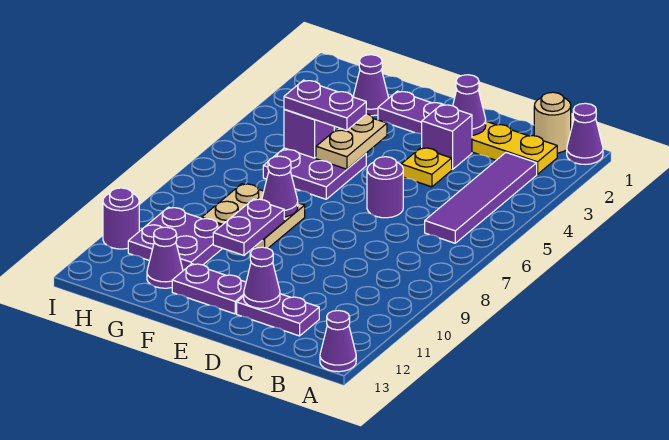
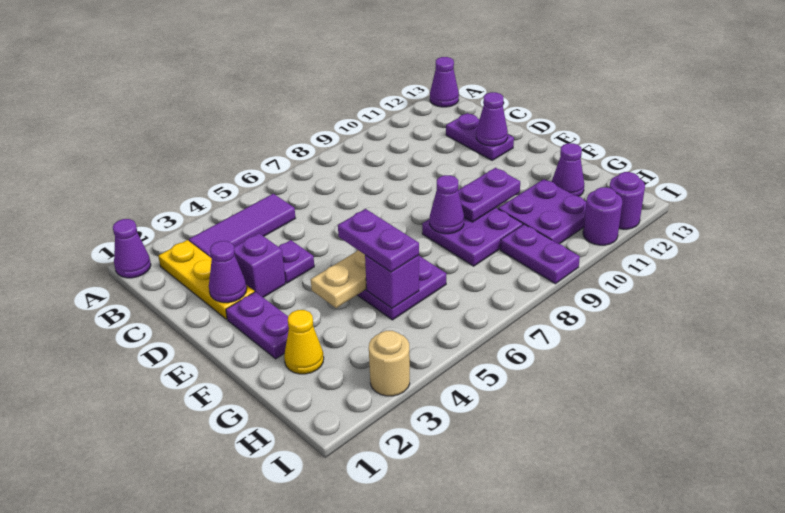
tan 1x1 round brick [534,92,571,153] -> tan 1x1 round brick moved to [369,331,410,396]
purple 1x4 tile [425,153,537,243] -> purple 1x3 tile [189,194,295,257]
yellow 1x1 plate [401,148,452,187] -> purple 1x1 plate [279,240,314,283]
purple 1x1 round brick [367,157,403,218] -> purple 1x1 round brick moved to [609,172,645,229]
purple 1x2 plate [172,264,246,314] -> purple 1x2 plate moved to [500,224,580,284]
tan 2x2 plate [202,184,305,248] -> purple 2x2 plate [422,208,523,266]
purple 1x1 cone [353,55,389,116] -> yellow 1x1 cone [284,310,324,374]

